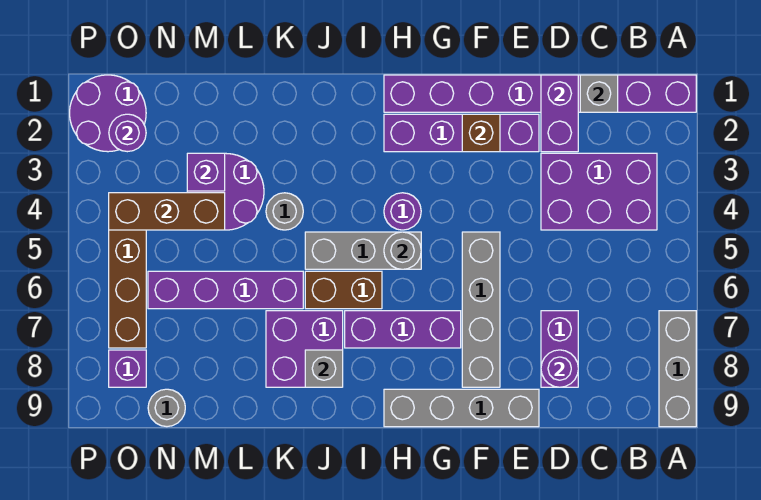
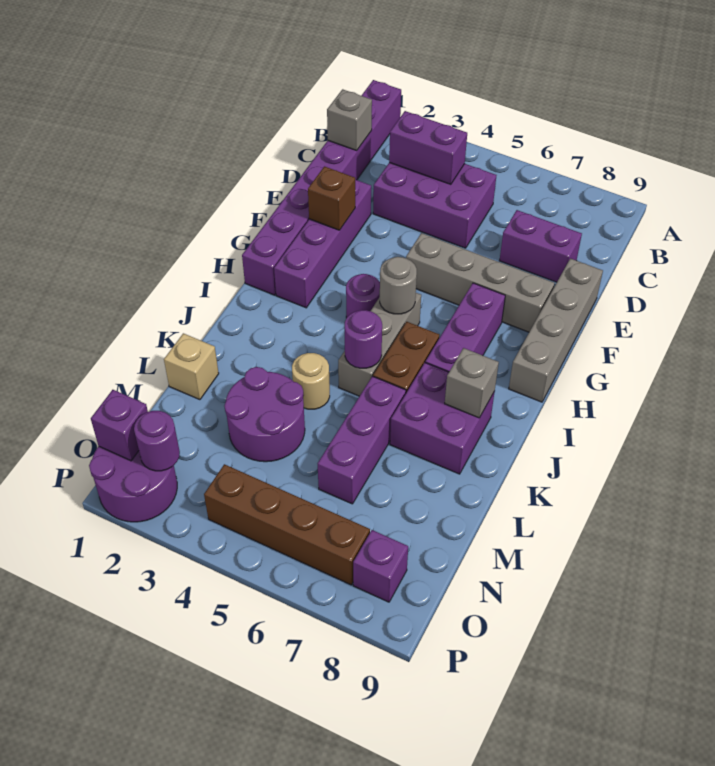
grey 1x3 brick [659,311,696,427] -> none
purple 2x3 brick [541,153,657,230] -> purple 2x3 brick turned to [373,162,496,248]
purple 1x2 brick [541,75,578,152] -> purple 1x2 brick moved to [389,111,467,184]
purple 1x1 round brick [541,350,578,387] -> purple 1x1 round brick moved to [345,310,382,368]
grey 1x1 round brick [266,193,303,230] -> tan 1x1 round brick [292,353,330,409]
purple 1x4 brick [148,271,303,309] -> purple 1x3 brick [318,376,406,504]
none -> tan 1x1 brick [164,333,219,400]
purple 1x1 brick [187,153,225,191] -> purple 1x1 brick moved to [91,390,148,461]
brown 1x3 brick [109,193,225,230] -> none
grey 1x1 round brick [148,389,185,427] -> none

